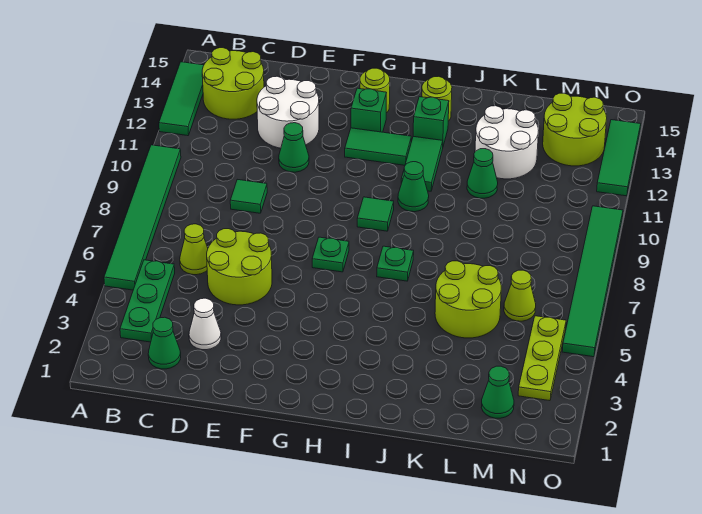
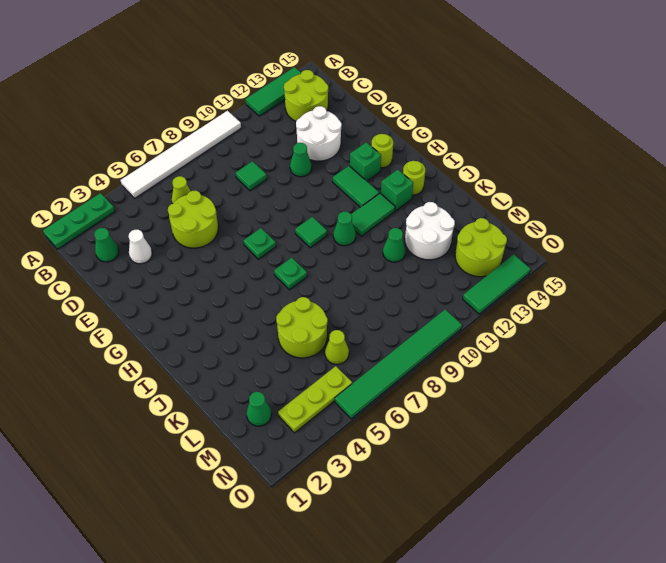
green 1x6 tile [104,145,181,290] -> white 1x6 tile [121,111,241,198]
green 1x3 plate [120,260,175,342] -> green 1x3 plate moved to [43,193,115,249]

